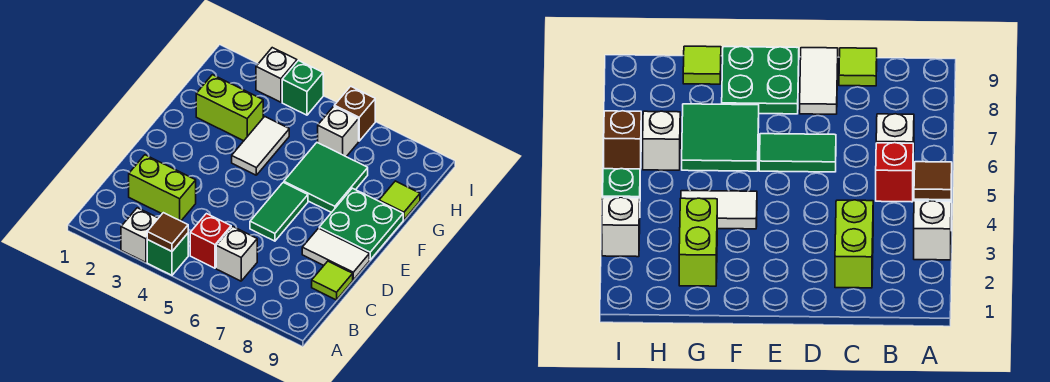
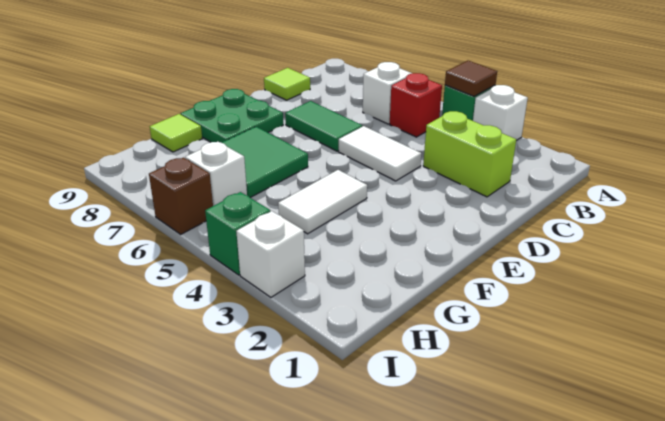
green 1x2 tile [250,182,308,241] -> green 1x2 tile turned to [285,101,362,151]
white 1x2 tile [302,228,369,280] -> white 1x2 tile moved to [338,126,421,181]
lime 1x2 brick [196,75,263,141] -> none

